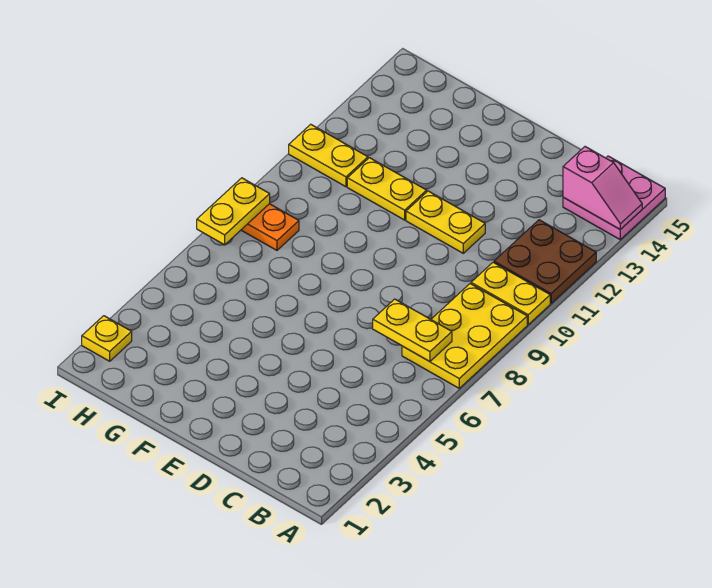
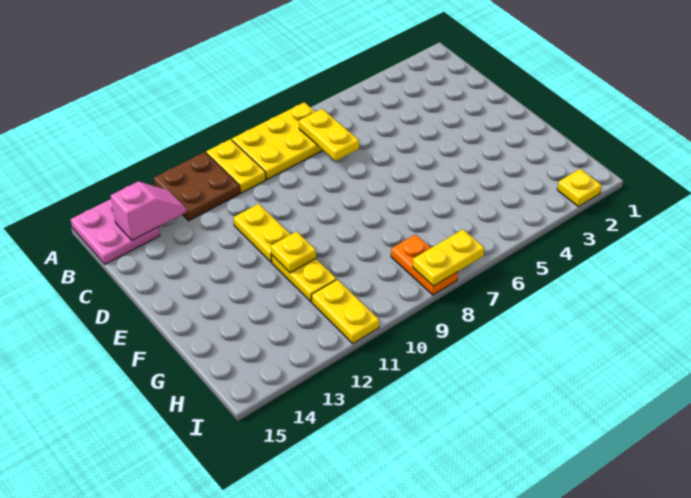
pink 1x2 slope [563,147,642,229] -> pink 1x2 slope turned to [111,181,186,241]
none -> yellow 1x1 plate [271,231,316,273]

